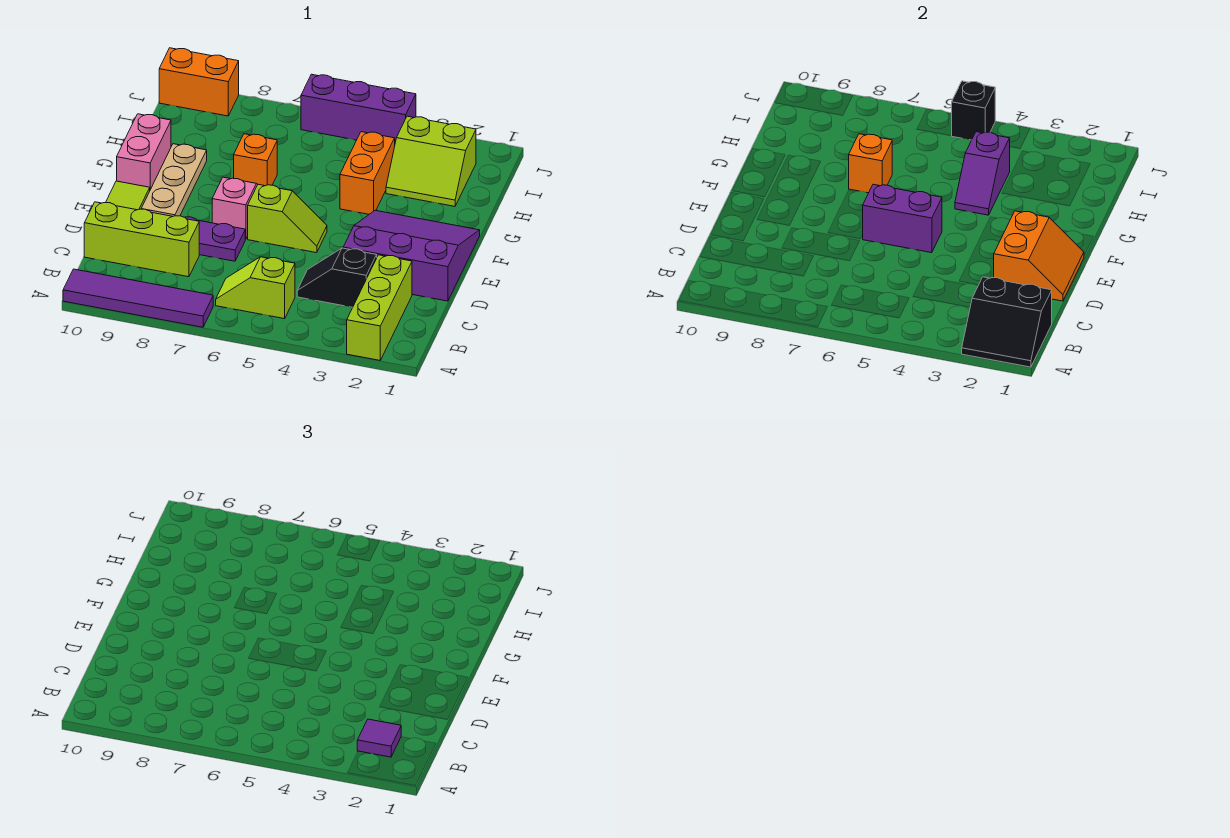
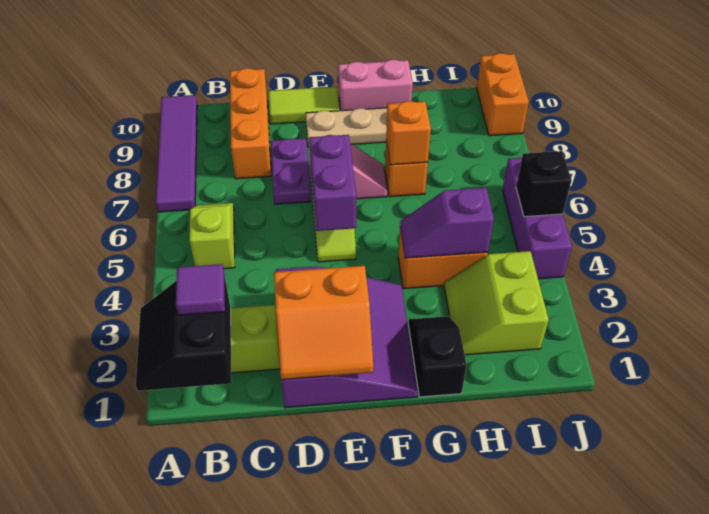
black 1x2 slope [297,248,377,307] -> black 1x2 slope moved to [408,316,467,397]
lime 1x3 brick [84,202,199,277] -> orange 1x3 brick [230,68,271,179]

